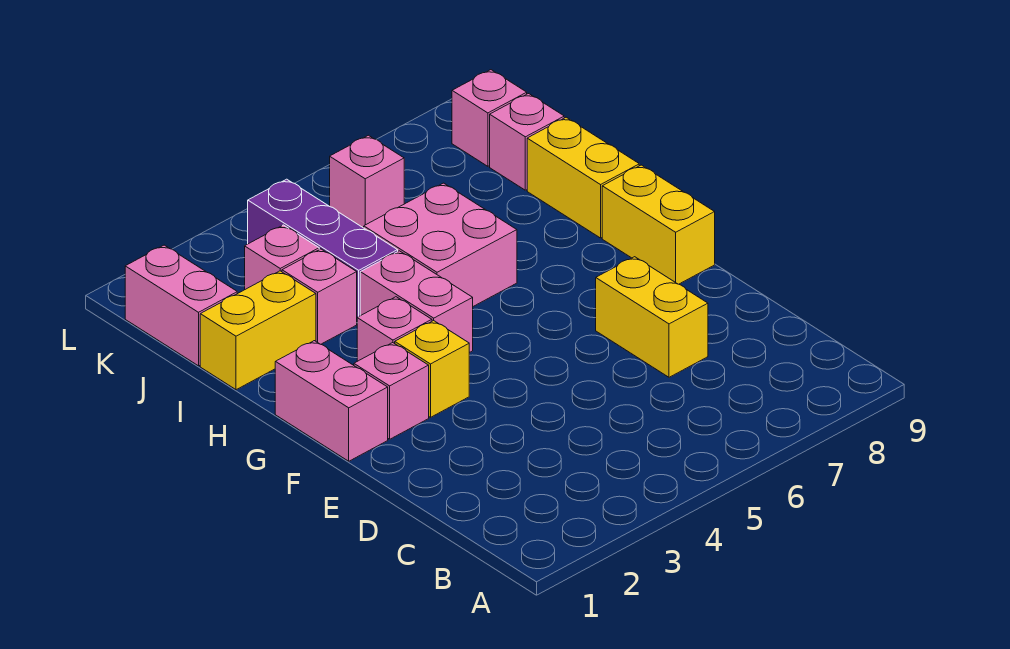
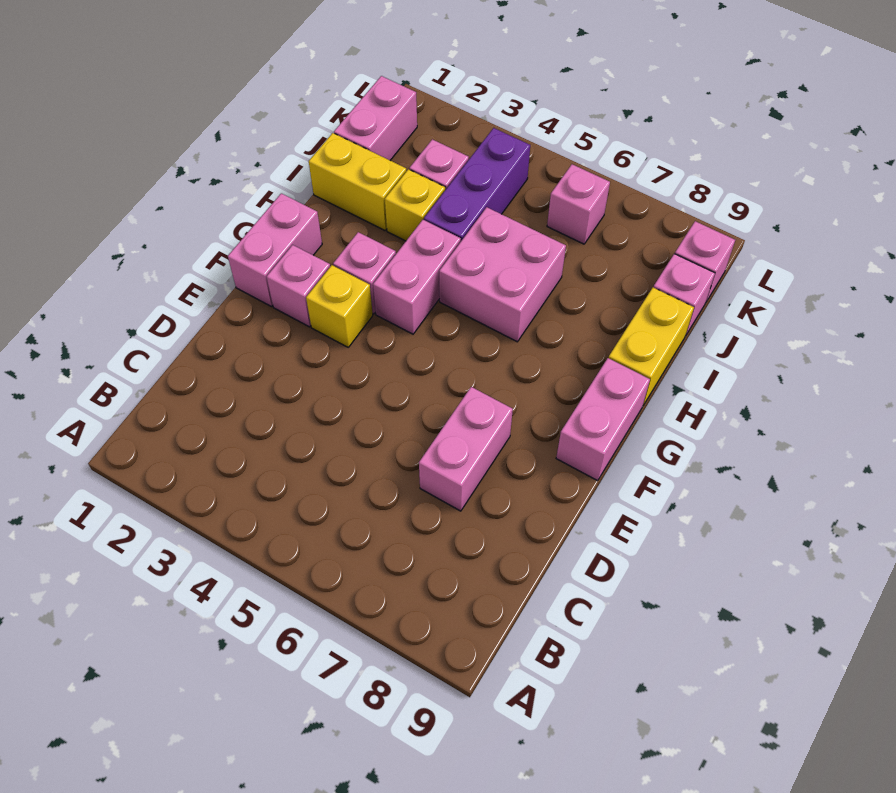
yellow 1x2 brick [596,257,708,377] -> pink 1x2 brick [419,387,513,511]
yellow 1x2 brick [602,165,715,284] -> pink 1x2 brick [556,358,650,481]
pink 1x1 brick [282,249,357,344] -> yellow 1x1 brick [385,169,445,241]

